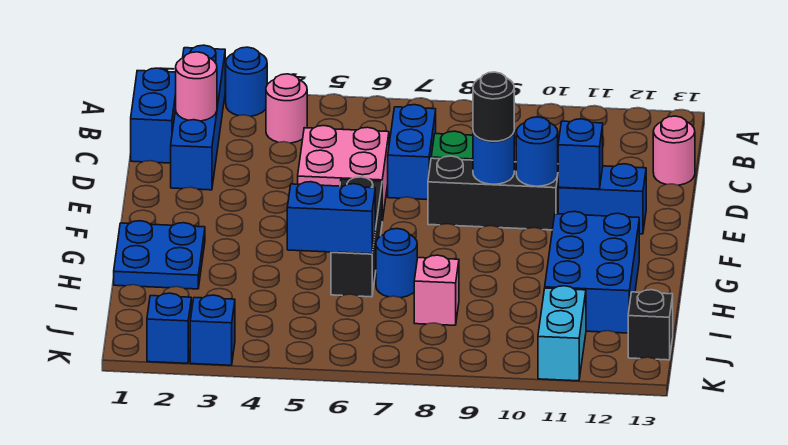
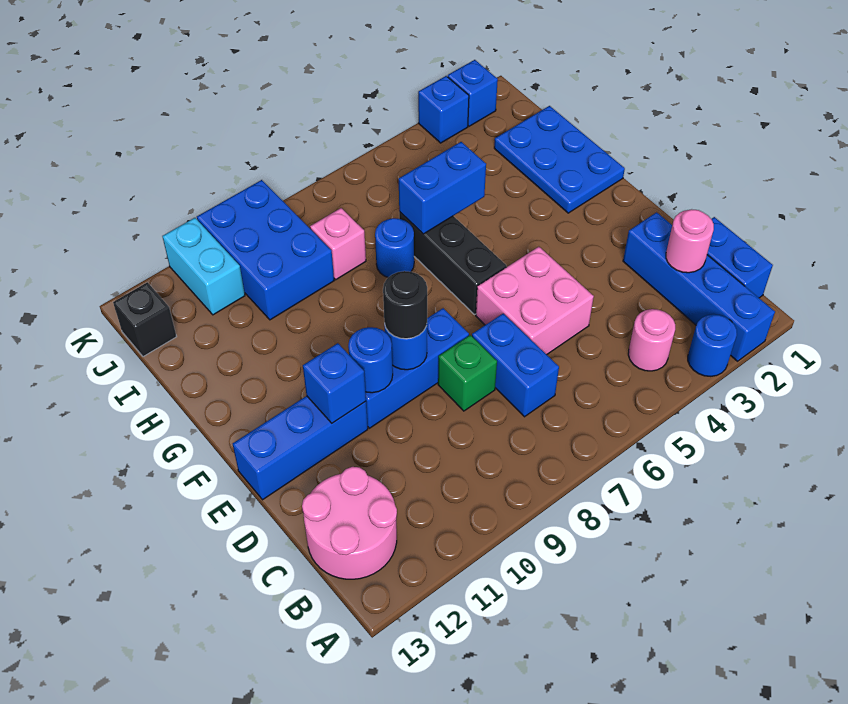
pink 1x1 round brick [653,116,695,185] -> pink 2x2 round brick [302,467,397,579]
black 1x3 brick [428,156,559,230] -> blue 1x3 brick [365,308,469,428]
blue 1x2 brick [558,164,646,234] -> blue 1x3 brick [233,396,368,500]
blue 2x2 plate [114,221,205,289] -> blue 2x3 plate [494,106,625,213]
blue 2x3 brick [545,211,639,333] -> blue 2x3 brick moved to [197,180,334,320]

